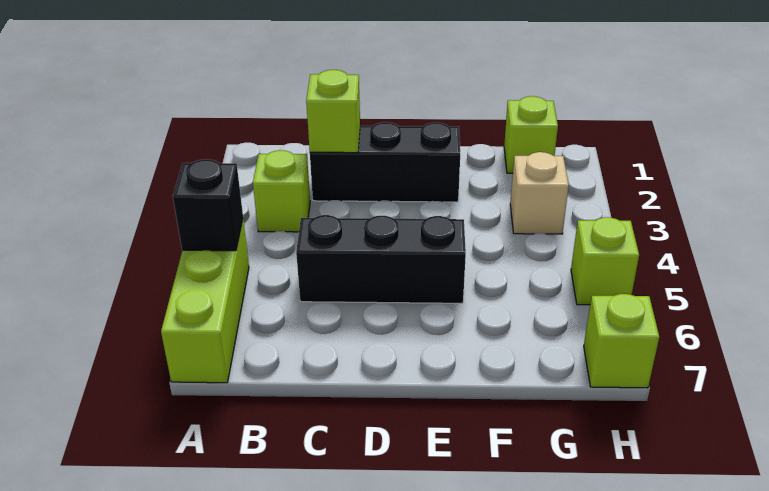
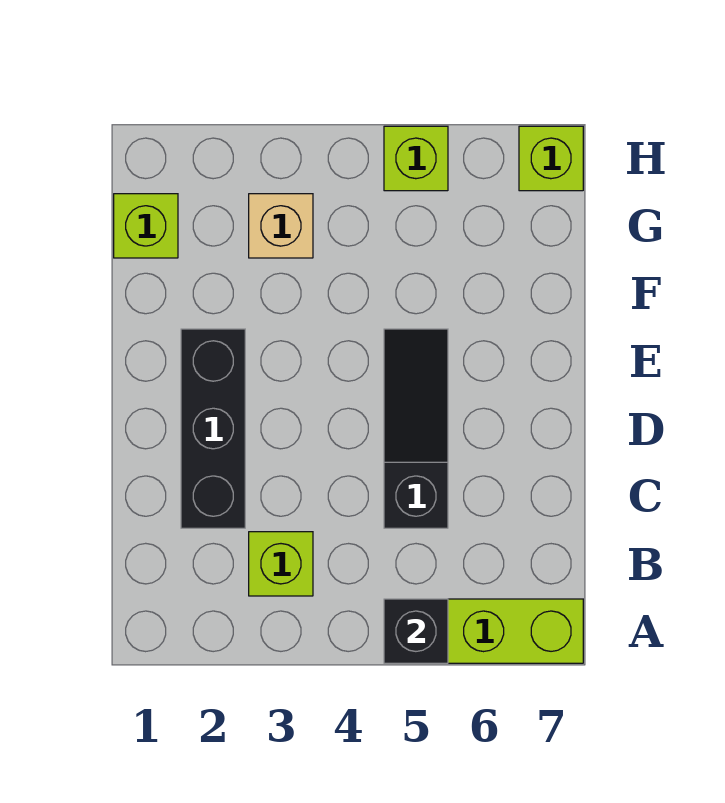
lime 1x1 brick [306,70,360,153] -> none
black 1x3 brick [296,215,466,303] -> black 1x3 slope [384,329,448,528]

